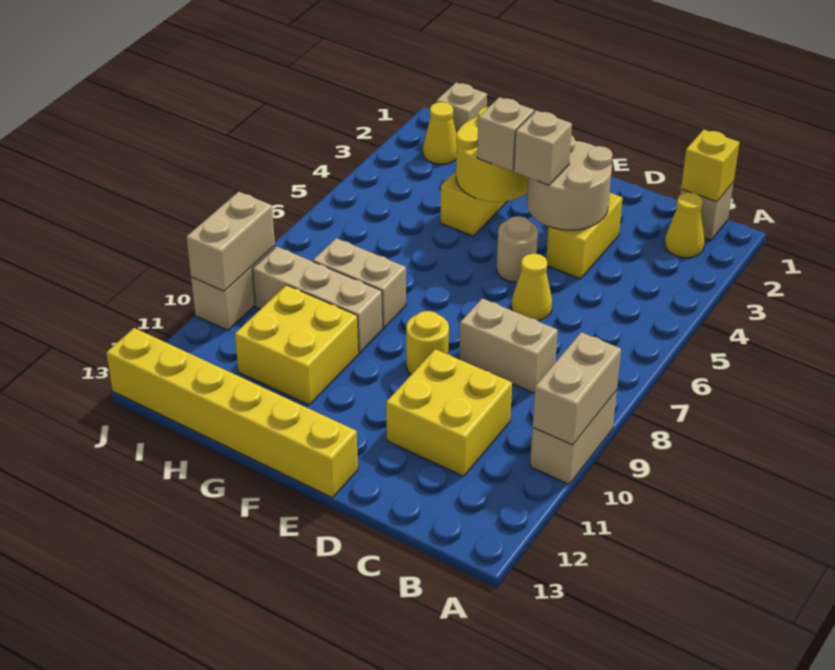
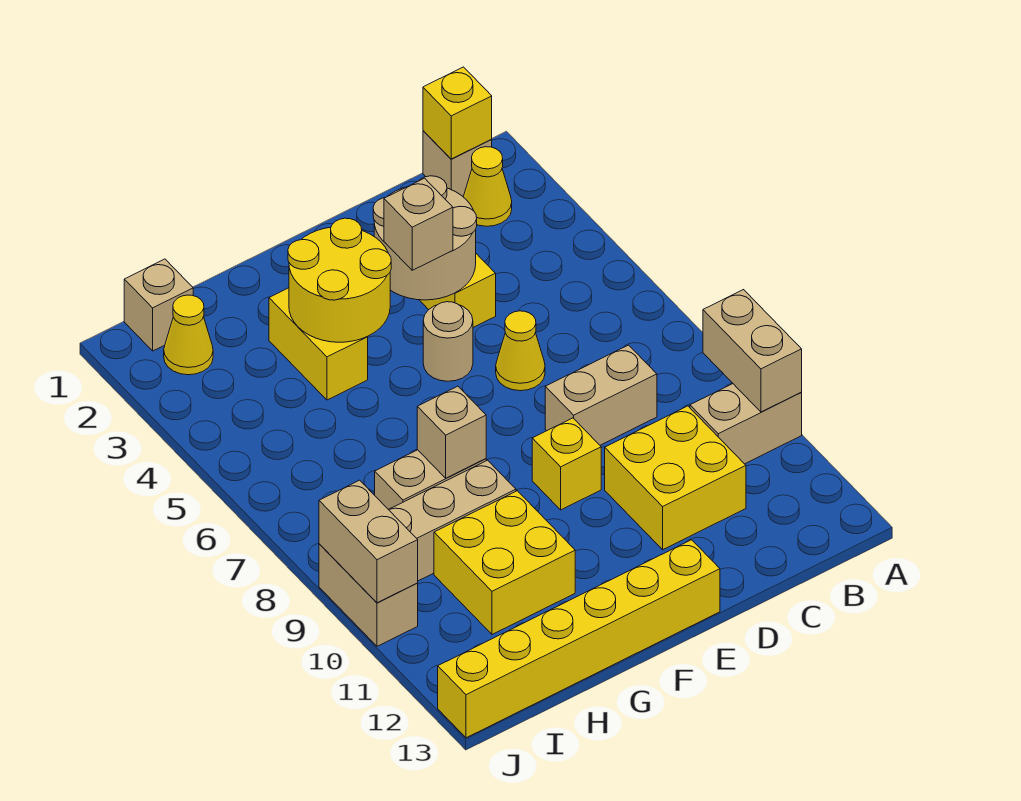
tan 1x2 brick [530,390,617,484] -> tan 1x2 brick turned to [690,384,802,464]
yellow 1x1 round brick [406,311,449,375] -> yellow 1x1 brick [532,418,601,510]
tan 1x1 brick [477,97,534,171] -> tan 1x1 brick moved to [417,386,486,478]

